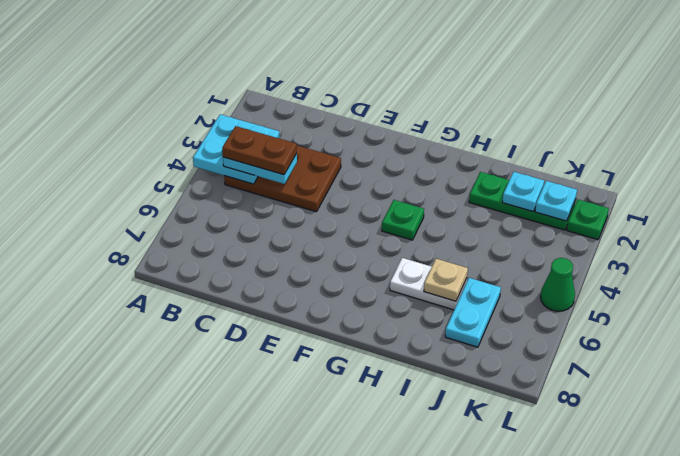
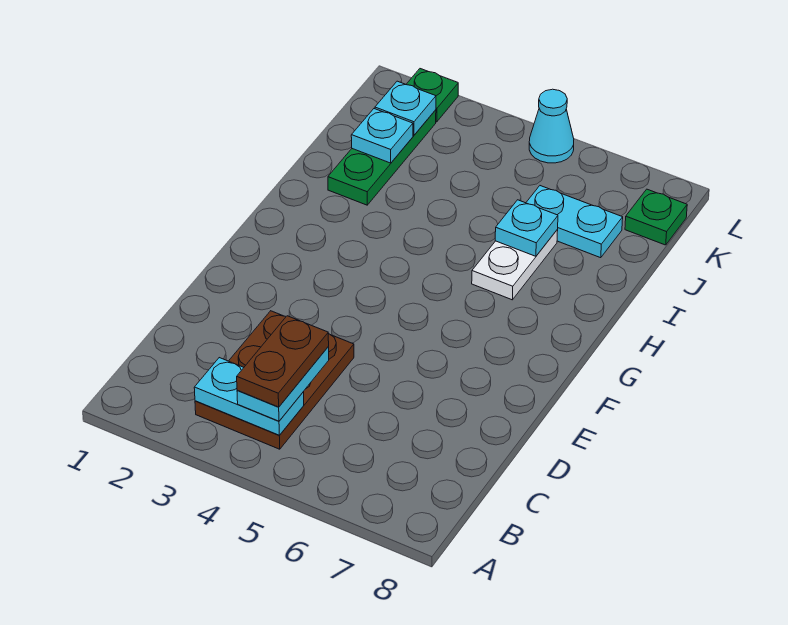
cyan 2x2 plate [193,114,279,184] -> cyan 1x2 plate [194,358,304,435]
green 1x1 plate [382,200,424,240] -> green 1x1 plate moved to [625,189,687,245]
tan 1x1 plate [424,259,468,301] -> cyan 1x1 plate [495,200,558,256]
green 1x1 cone [540,258,575,311] -> cyan 1x1 cone [529,89,574,163]

